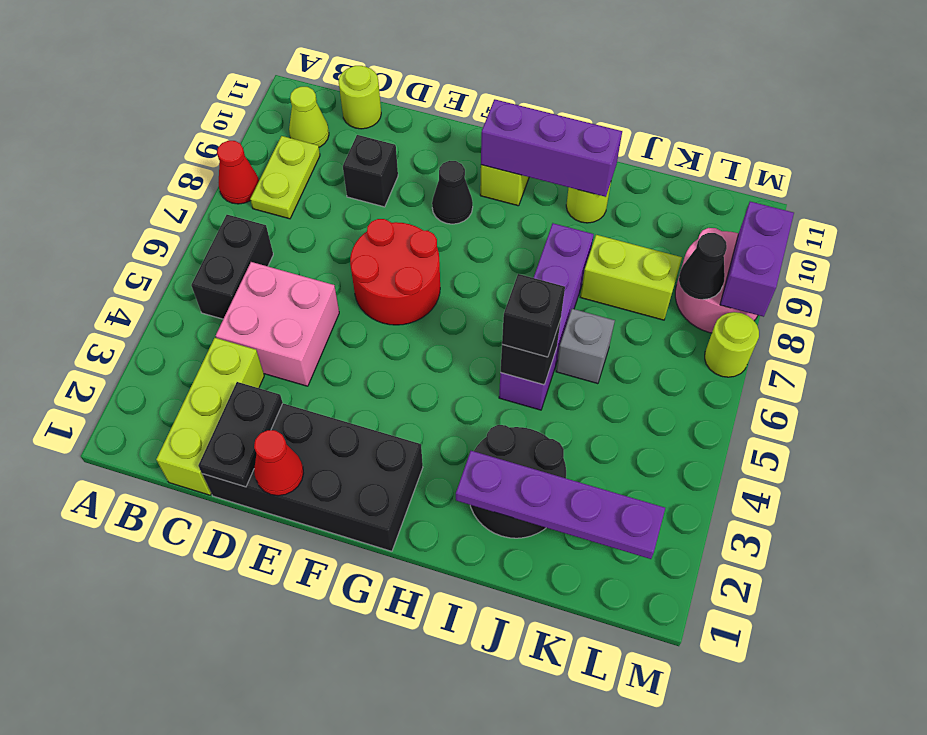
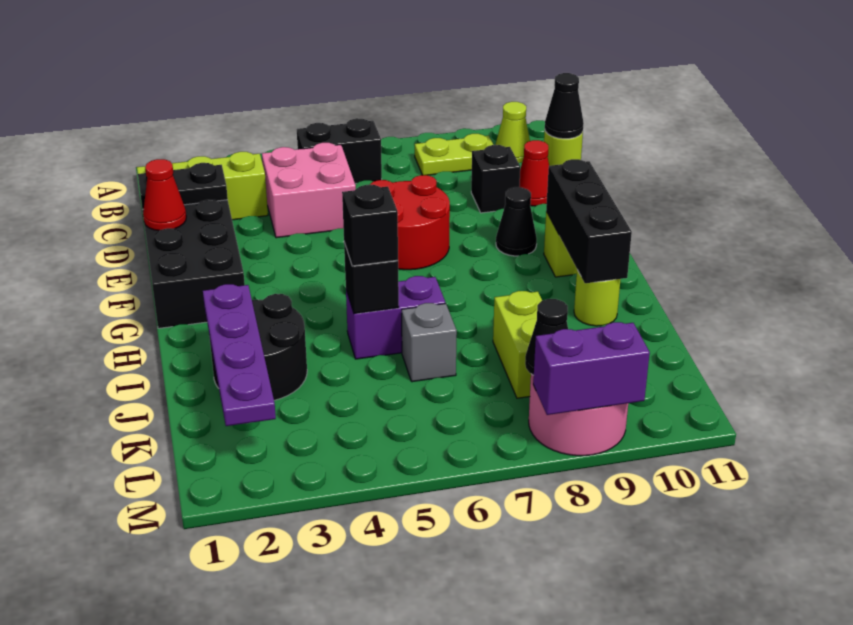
red 1x1 cone [217,141,259,204] -> red 1x1 cone moved to [520,140,549,206]
none -> black 1x1 cone [545,73,584,139]
purple 1x3 brick [481,99,622,197] -> black 1x3 brick [546,159,632,283]
purple 1x4 brick [499,223,594,410] -> purple 1x2 brick [346,276,445,359]
lime 1x1 round brick [705,312,759,377] -> none

